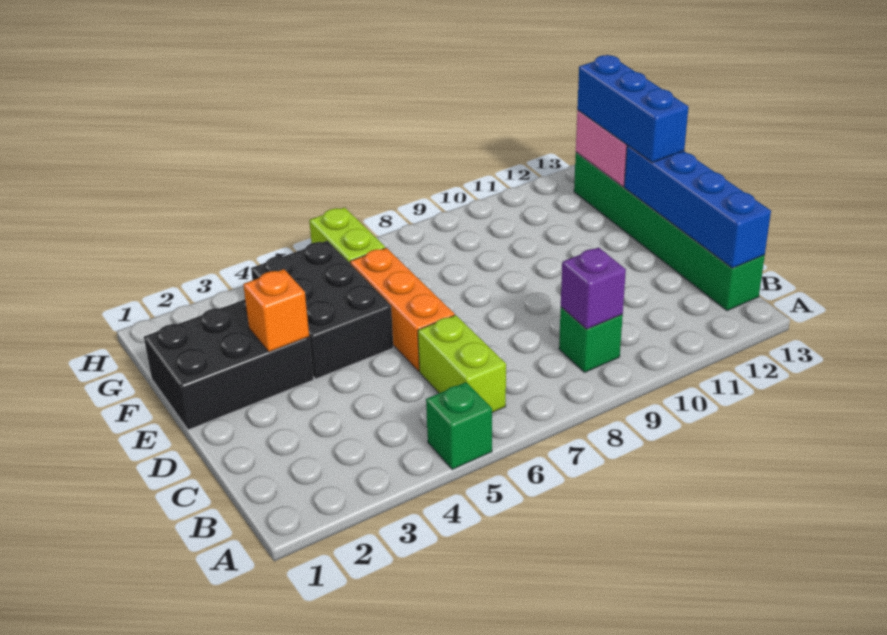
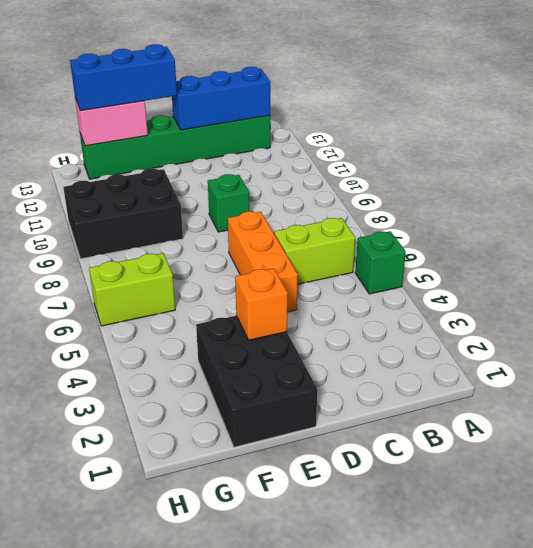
green 1x1 brick [559,307,623,372] -> green 1x1 brick moved to [208,174,249,232]
purple 1x1 brick [561,248,626,329] -> none
blue 1x4 brick [624,145,771,268] -> blue 1x3 brick [172,67,270,130]
orange 1x3 brick [350,248,455,371] -> orange 1x3 brick turned to [228,212,298,312]
black 2x3 brick [251,241,393,379] -> black 2x3 brick moved to [63,169,183,259]

